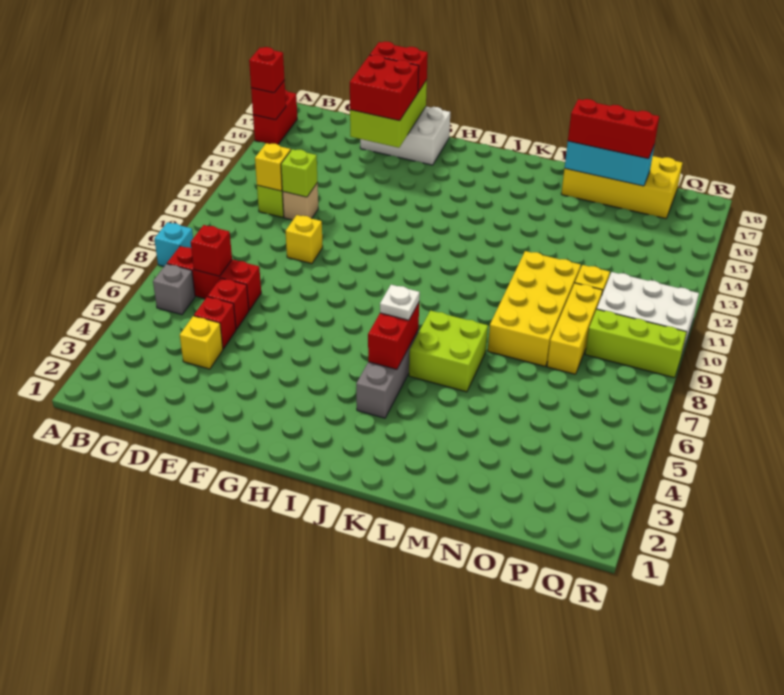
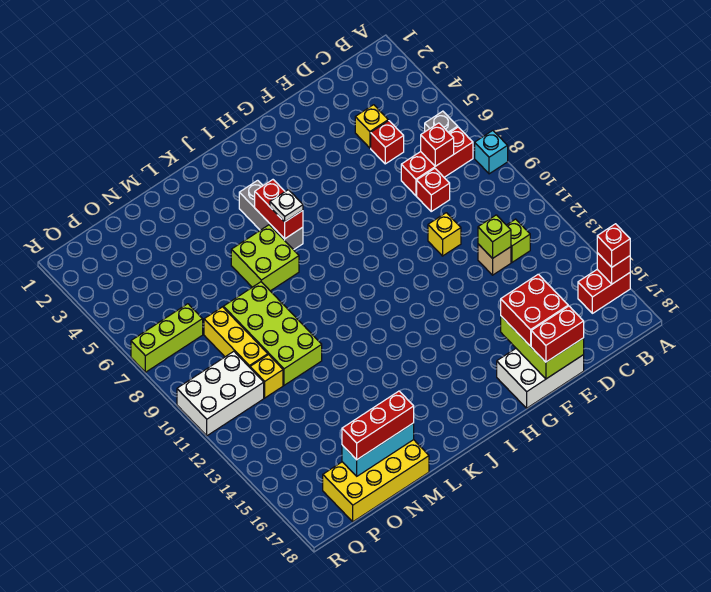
red 1x2 brick [253,90,297,144] -> red 1x2 brick turned to [578,269,630,313]
yellow 1x1 brick [255,143,291,191] -> none
red 1x1 brick [208,278,249,329] -> red 1x1 brick moved to [417,168,450,211]
yellow 2x4 brick [488,251,581,366] -> lime 2x4 brick [223,282,322,385]
lime 1x3 brick [585,309,687,378] -> lime 1x3 brick moved to [131,304,203,372]

